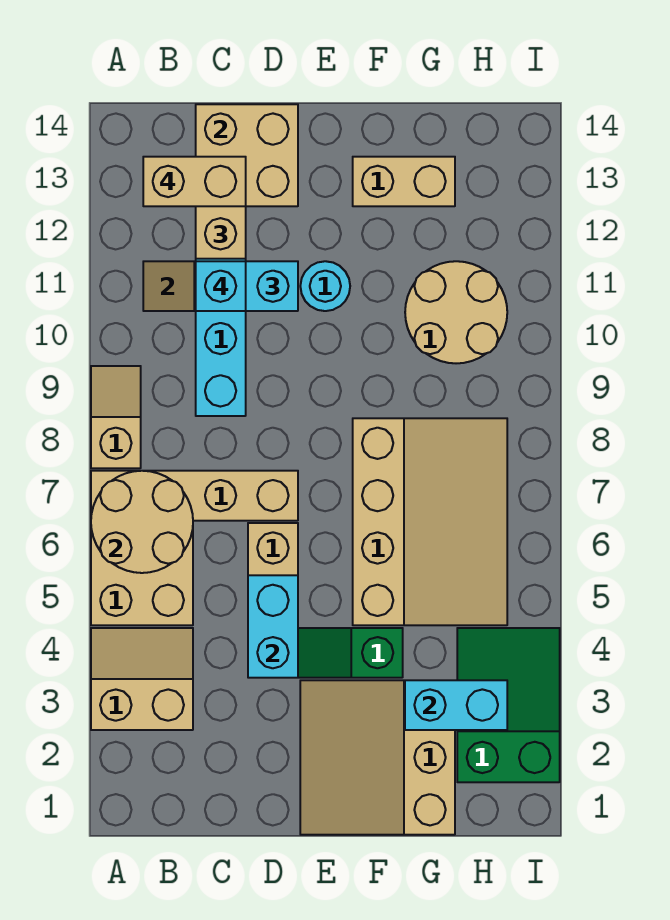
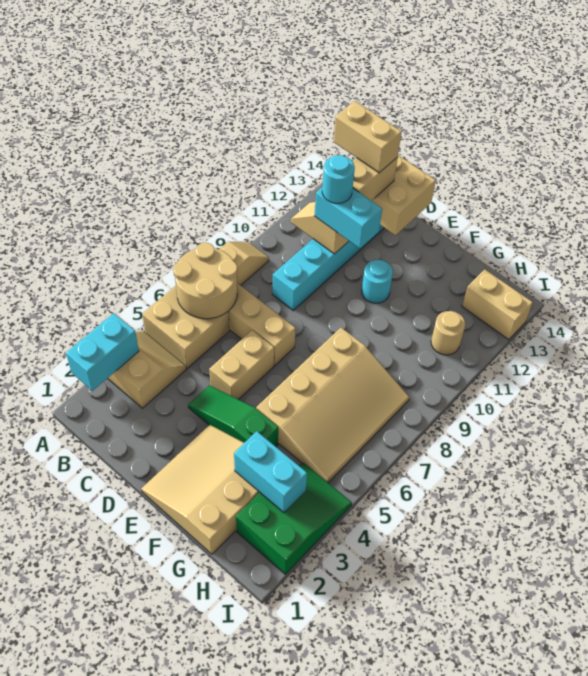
cyan 1x1 brick [196,261,246,311] -> cyan 1x1 round brick [322,155,355,203]
cyan 1x2 brick [248,575,298,678] -> cyan 1x2 brick moved to [66,313,139,391]
tan 1x2 brick [353,157,455,206] -> tan 1x2 brick moved to [462,269,533,340]
tan 2x2 round brick [405,261,507,363] -> tan 1x1 round brick [431,311,465,355]

